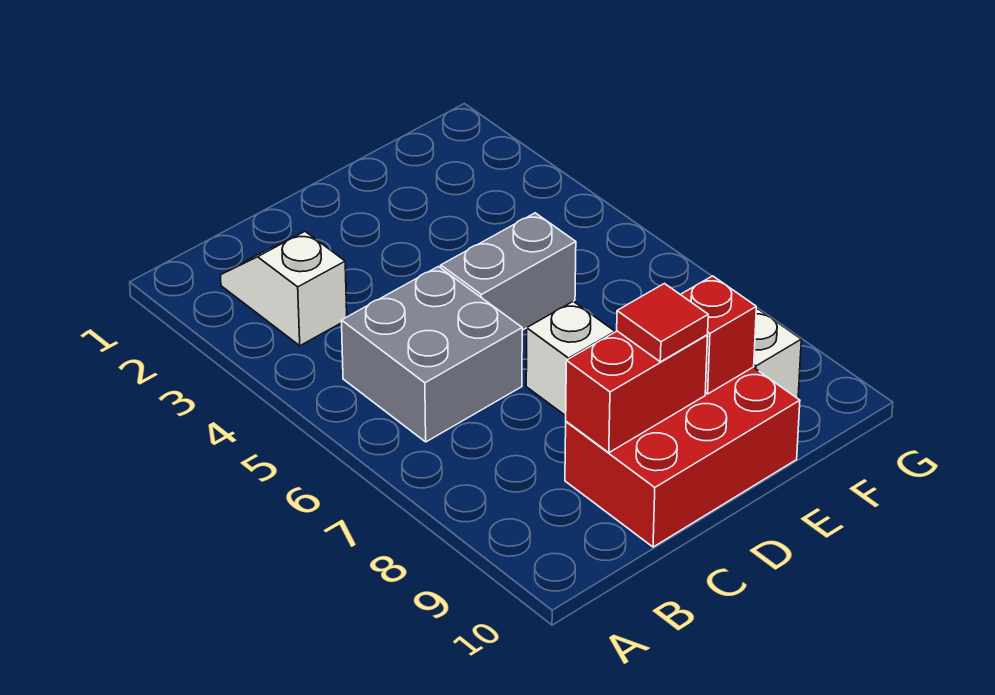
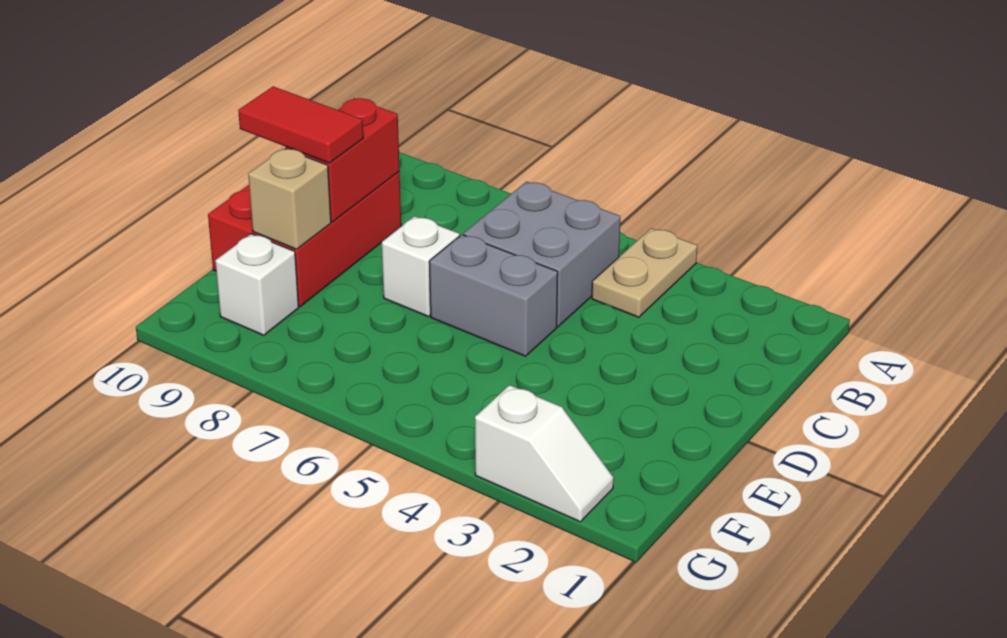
none -> tan 1x2 plate [592,228,697,317]
white 1x2 slope [220,232,347,346] -> white 1x2 slope moved to [475,385,614,522]
grey 1x2 brick [441,213,576,330] -> grey 1x2 brick turned to [429,235,558,356]
red 1x1 tile [617,284,708,362] -> red 1x2 tile [238,86,363,163]
red 1x1 brick [680,276,756,394] -> tan 1x1 brick [248,148,331,249]

